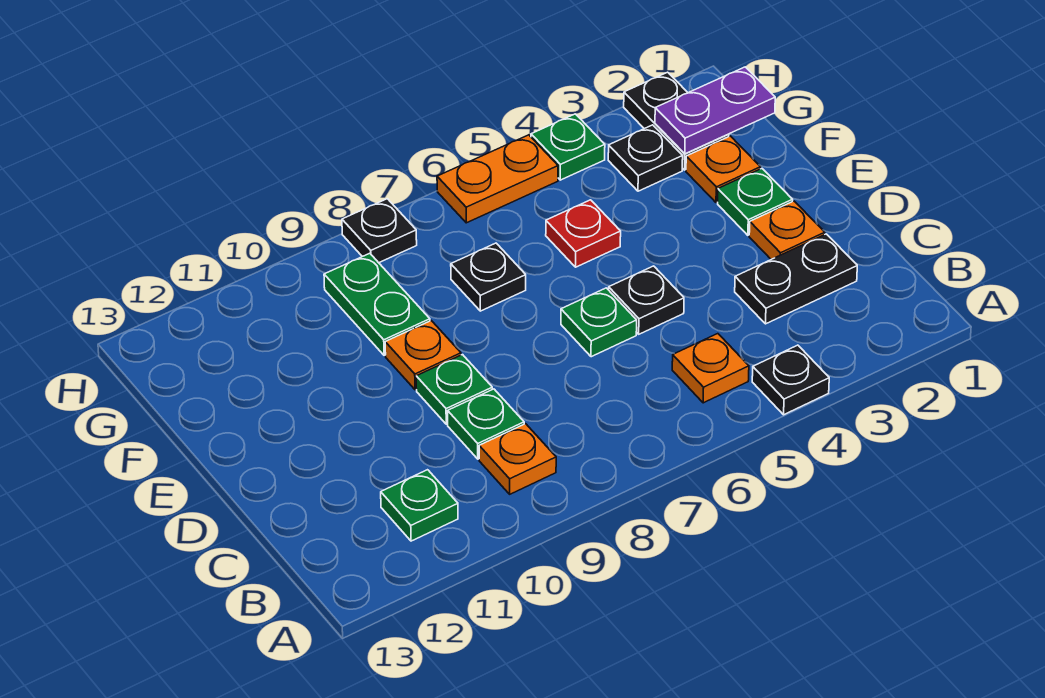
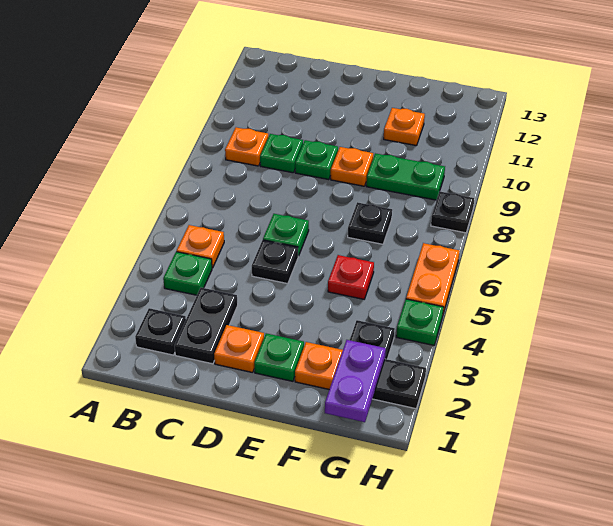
black 1x1 plate [752,345,829,415] -> black 1x1 plate moved to [135,308,186,355]
green 1x1 plate [381,470,458,541] -> green 1x1 plate moved to [163,252,212,295]
none -> orange 1x1 plate [384,108,425,146]

